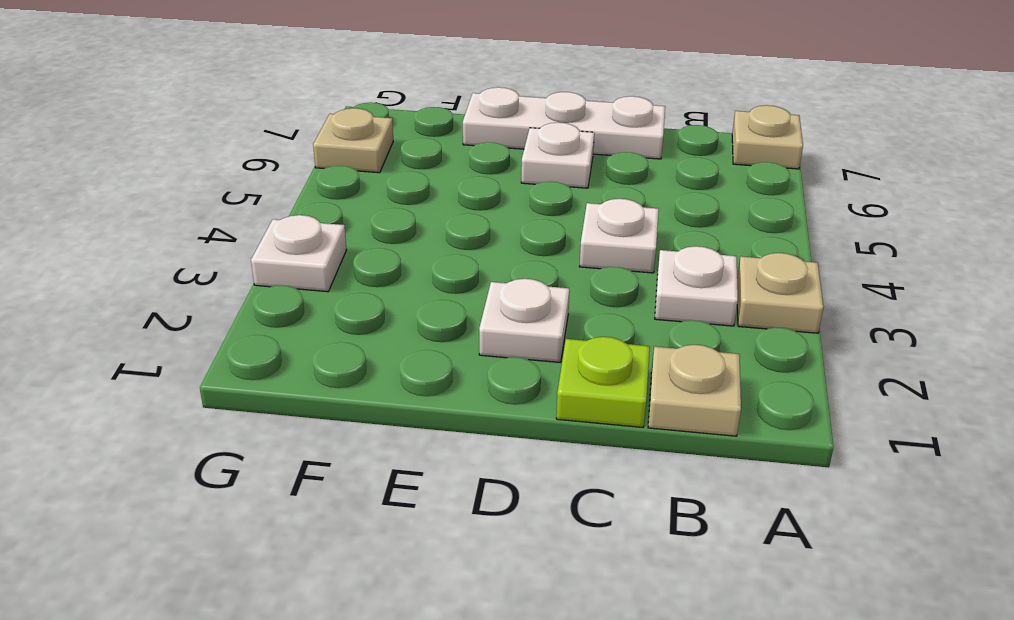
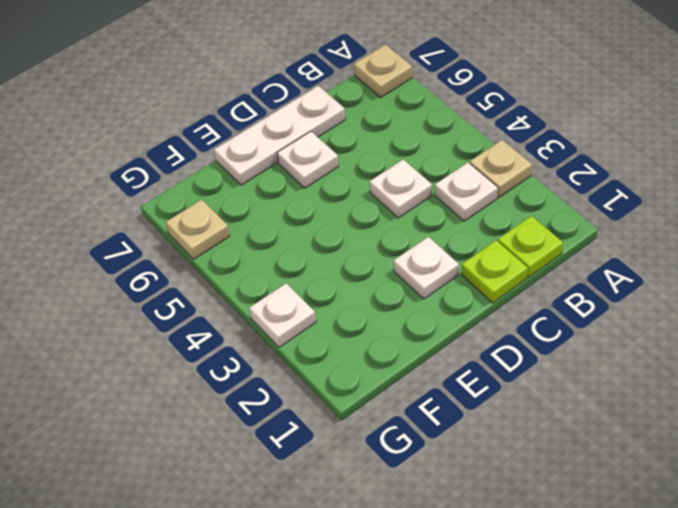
tan 1x1 plate [648,345,741,436] -> lime 1x1 plate [498,216,563,277]

